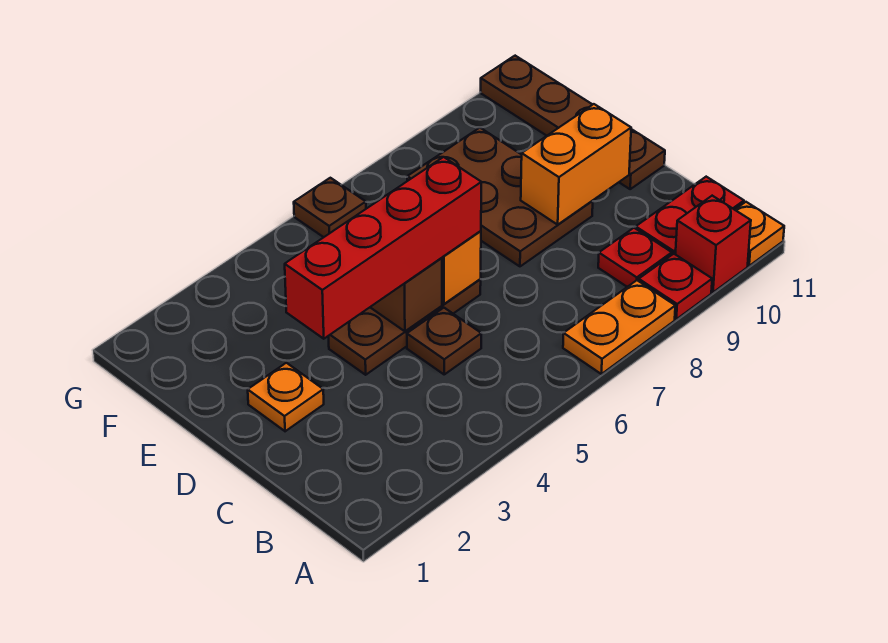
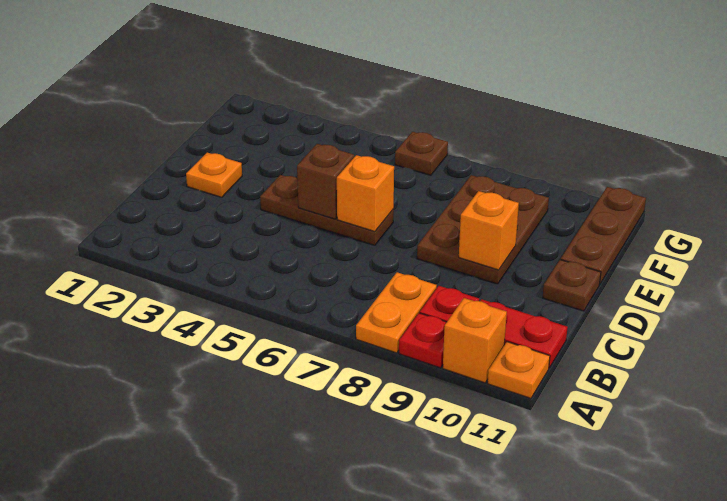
orange 1x2 plate [563,280,675,374] -> orange 1x2 plate turned to [356,272,437,353]
red 1x1 brick [675,196,751,292] -> orange 1x1 brick [443,298,507,383]
brown 1x1 plate [407,308,481,374] -> none
red 1x4 brick [285,157,481,339] -> none
orange 1x2 brick [521,104,631,225] -> orange 1x1 brick [459,191,519,270]

